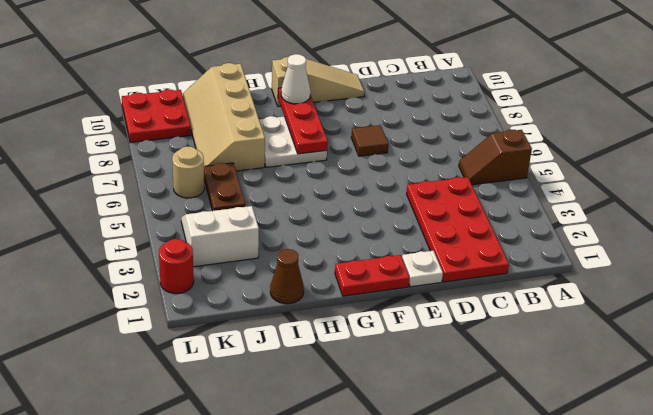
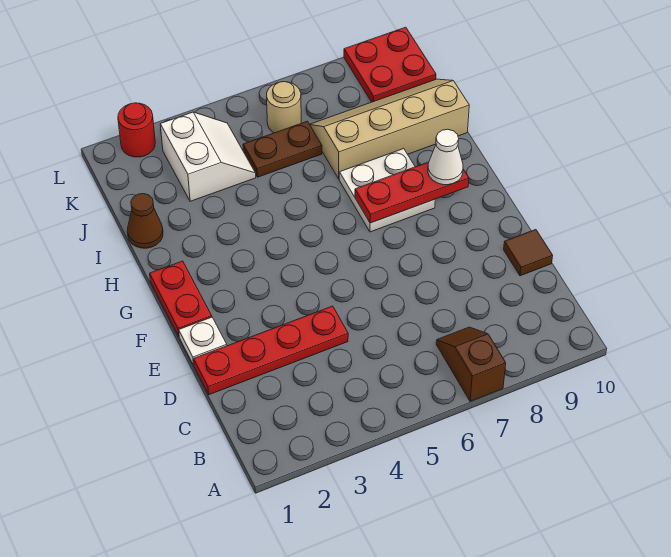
brown 1x2 slope [459,130,532,185] -> brown 1x2 slope moved to [436,327,506,401]
red 2x4 plate [407,177,509,282] -> red 1x4 plate [194,306,348,395]
brown 1x1 tile [351,125,388,156] -> brown 1x1 tile moved to [504,230,553,276]
tan 1x3 slope [272,57,365,106] -> none

